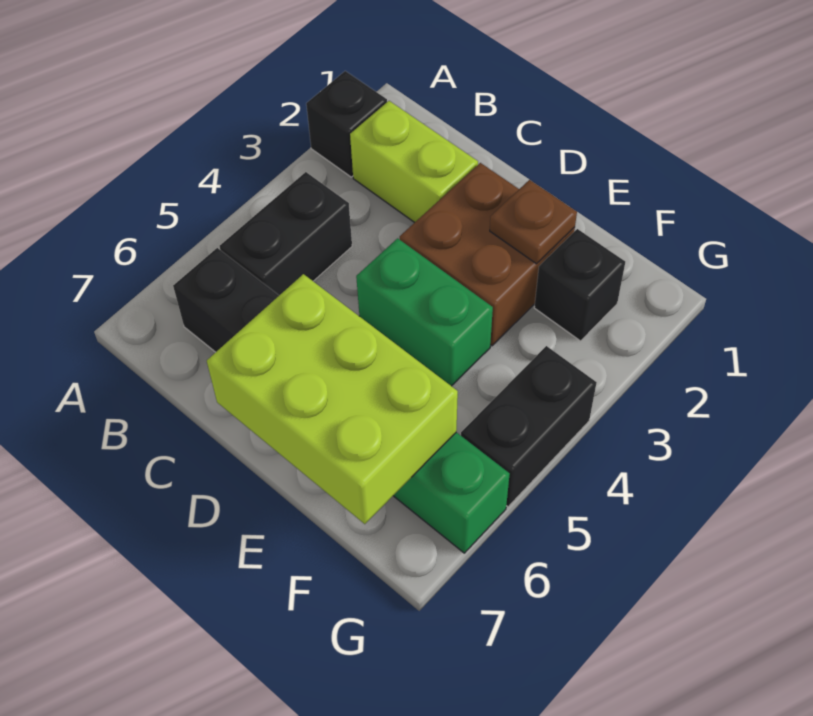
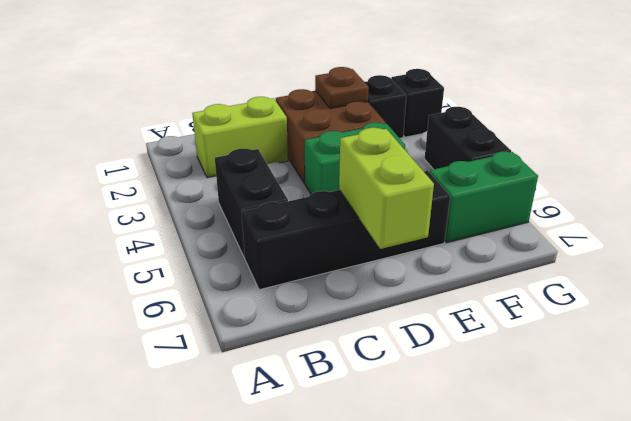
black 1x1 brick [306,71,387,177] -> black 1x1 brick moved to [391,69,444,137]
lime 2x3 brick [207,274,458,524] -> lime 1x2 brick [339,128,434,249]

